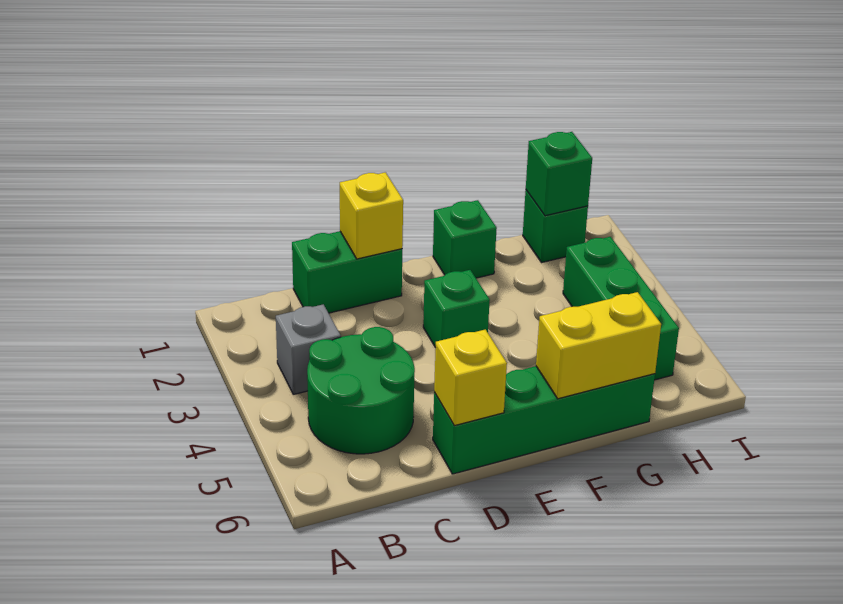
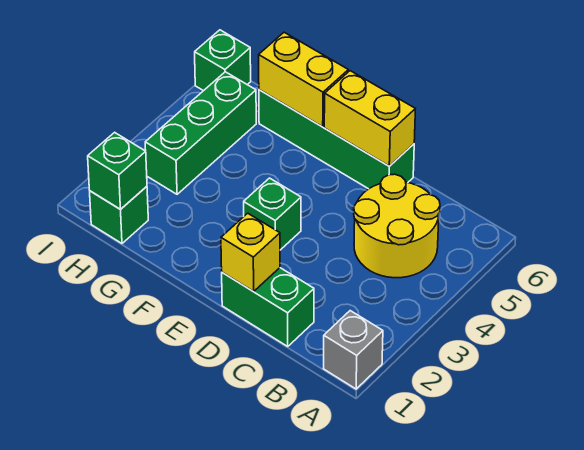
grey 1x1 brick [276,304,341,394] -> grey 1x1 brick moved to [324,311,383,389]
green 2x2 round brick [307,327,415,454] -> yellow 2x2 round brick [354,174,440,278]
yellow 1x1 brick [434,329,507,426] -> yellow 1x2 brick [324,71,415,166]
green 1x1 brick [433,200,497,278] -> green 1x1 brick moved to [195,30,251,91]

